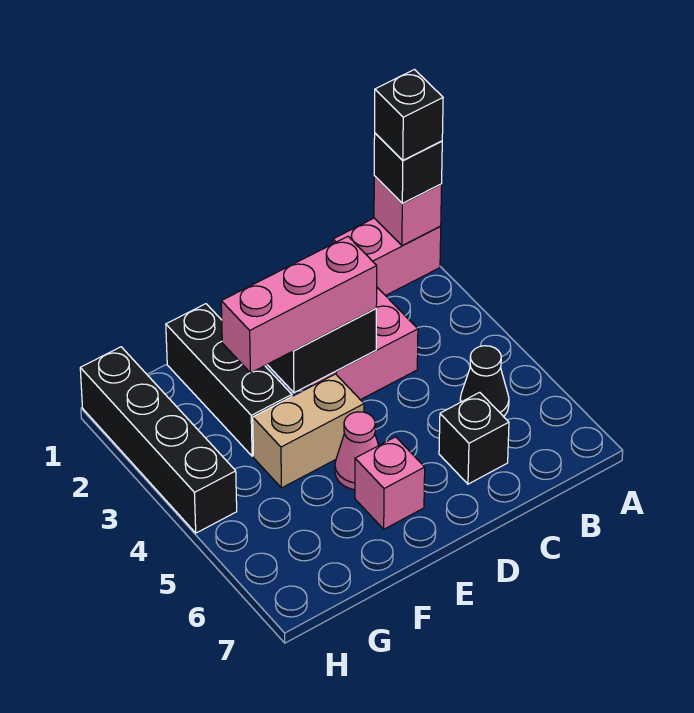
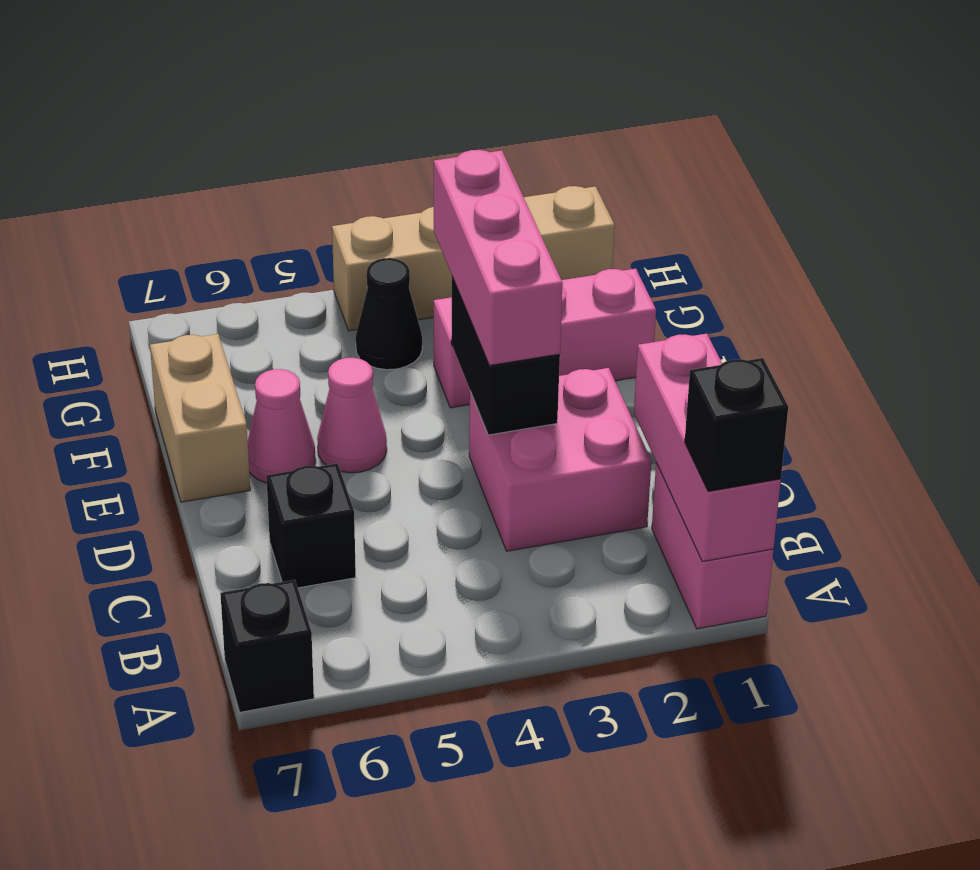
pink 1x1 brick [374,176,442,246] -> pink 1x3 brick [634,334,781,562]
black 1x1 brick [375,70,443,160] -> black 1x1 brick moved to [220,580,314,712]
black 1x1 cone [460,346,509,417] -> black 1x1 cone moved to [356,258,422,370]
tan 1x2 brick [253,374,364,488] -> tan 1x2 brick moved to [150,334,250,502]
pink 1x1 brick [355,437,425,529] -> pink 1x1 cone [248,369,316,483]
black 1x3 brick [166,304,292,456] -> pink 1x3 brick [434,269,656,408]
black 1x4 brick [80,347,237,533] -> tan 1x4 brick [332,186,615,331]

